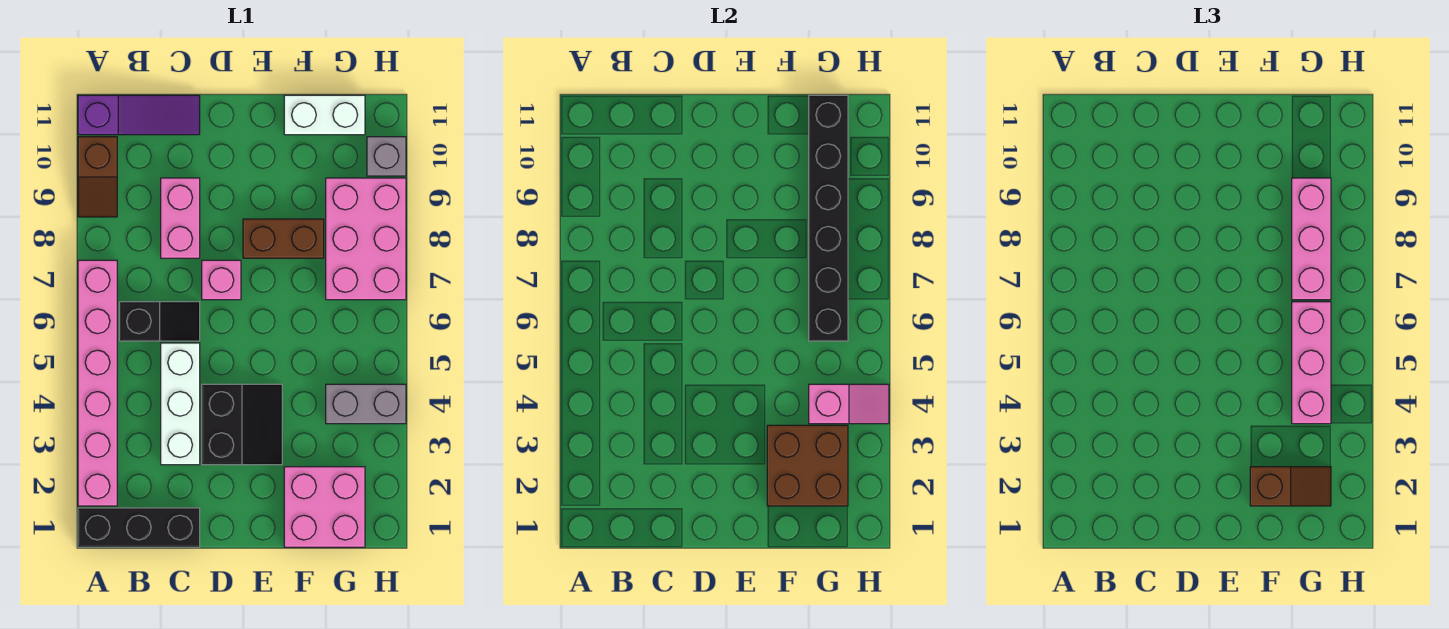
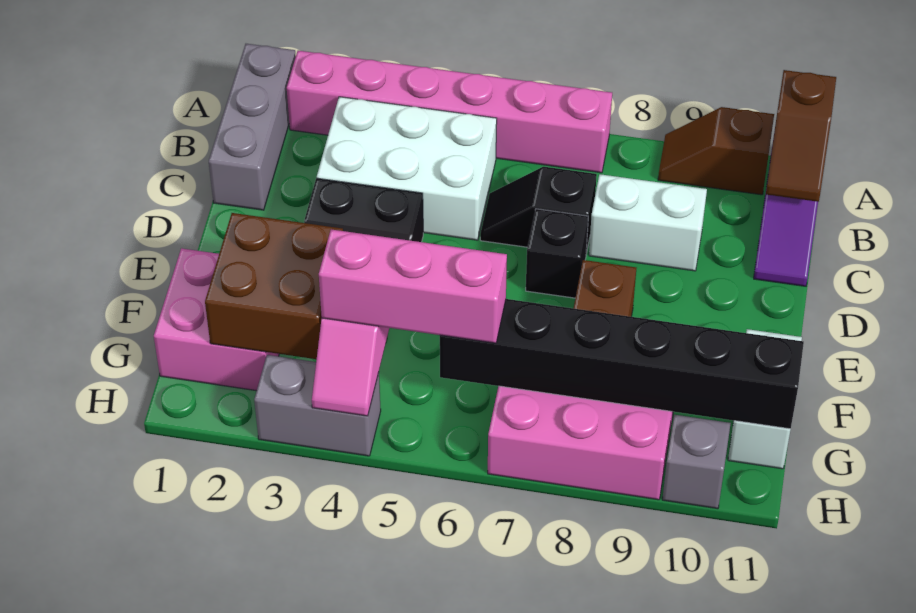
black 1x3 brick [78,508,200,547] -> grey 1x3 brick [209,44,296,210]
black 1x2 slope [119,302,200,341] -> black 1x2 slope turned to [480,167,597,254]
white 1x3 brick [161,343,200,465] -> white 2x3 brick [317,97,497,240]
pink 1x2 brick [161,178,200,258] -> white 1x2 brick [589,174,707,271]
pink 1x1 brick [202,260,241,300] -> black 1x1 brick [526,209,588,298]
brown 1x2 slope [1250,467,1331,506] -> brown 1x2 slope moved to [766,70,836,202]
grey 1x2 brick [326,384,406,424] -> grey 1x2 brick turned to [254,355,381,456]
pink 1x3 brick [1292,178,1331,300] -> none

